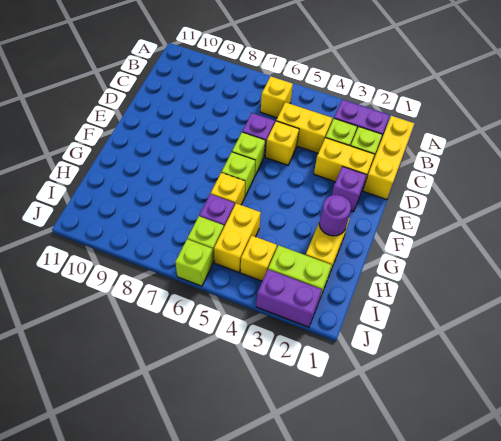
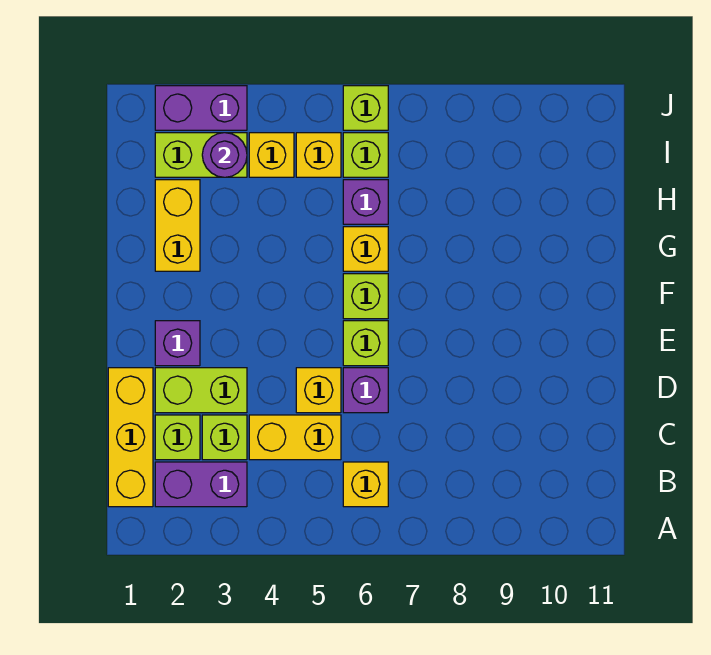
yellow 1x2 brick [314,138,375,187] -> lime 1x2 brick [155,368,247,413]
purple 1x1 round brick [319,195,351,236] -> purple 1x1 round brick moved to [202,133,247,177]
yellow 1x2 brick [214,203,261,272] -> yellow 1x1 brick [296,133,341,177]

